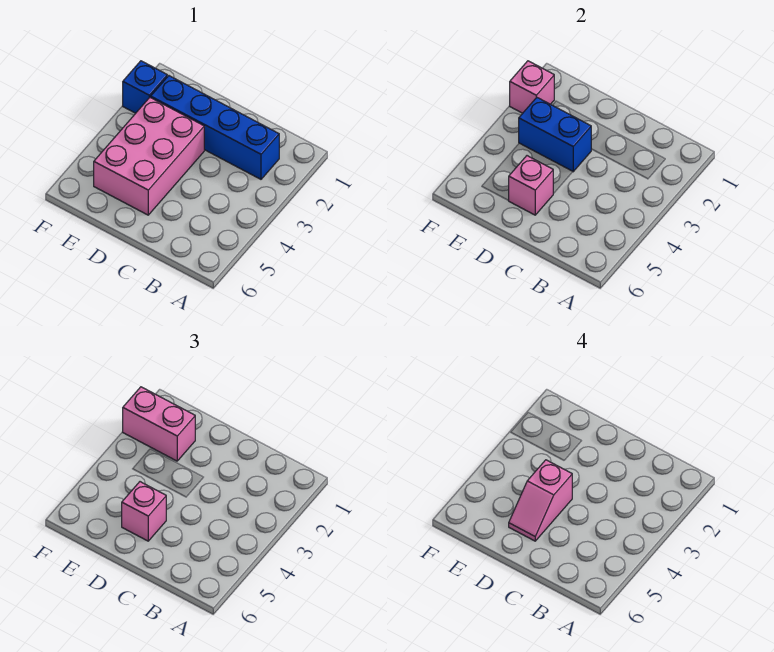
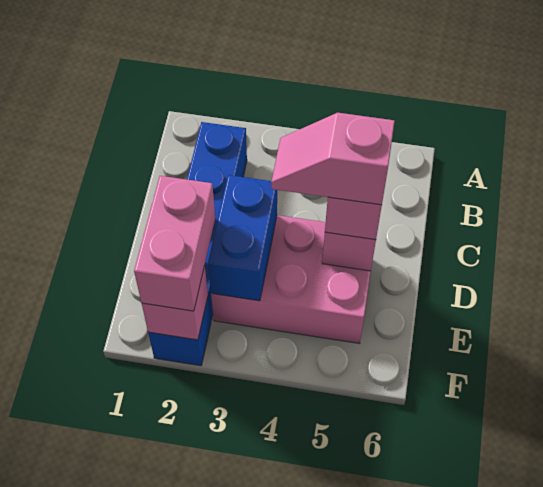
pink 1x2 slope [509,460,572,541] -> pink 1x2 slope turned to [271,113,395,205]

